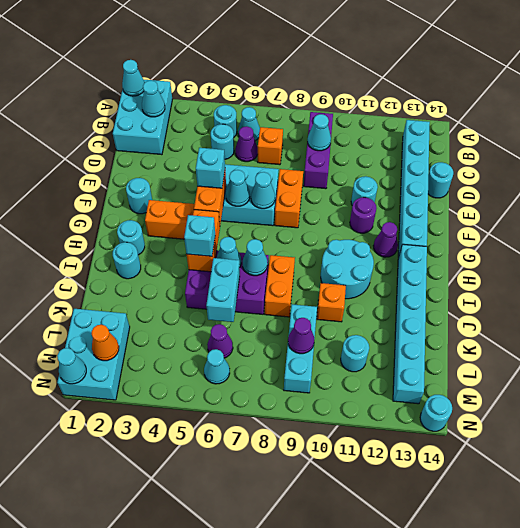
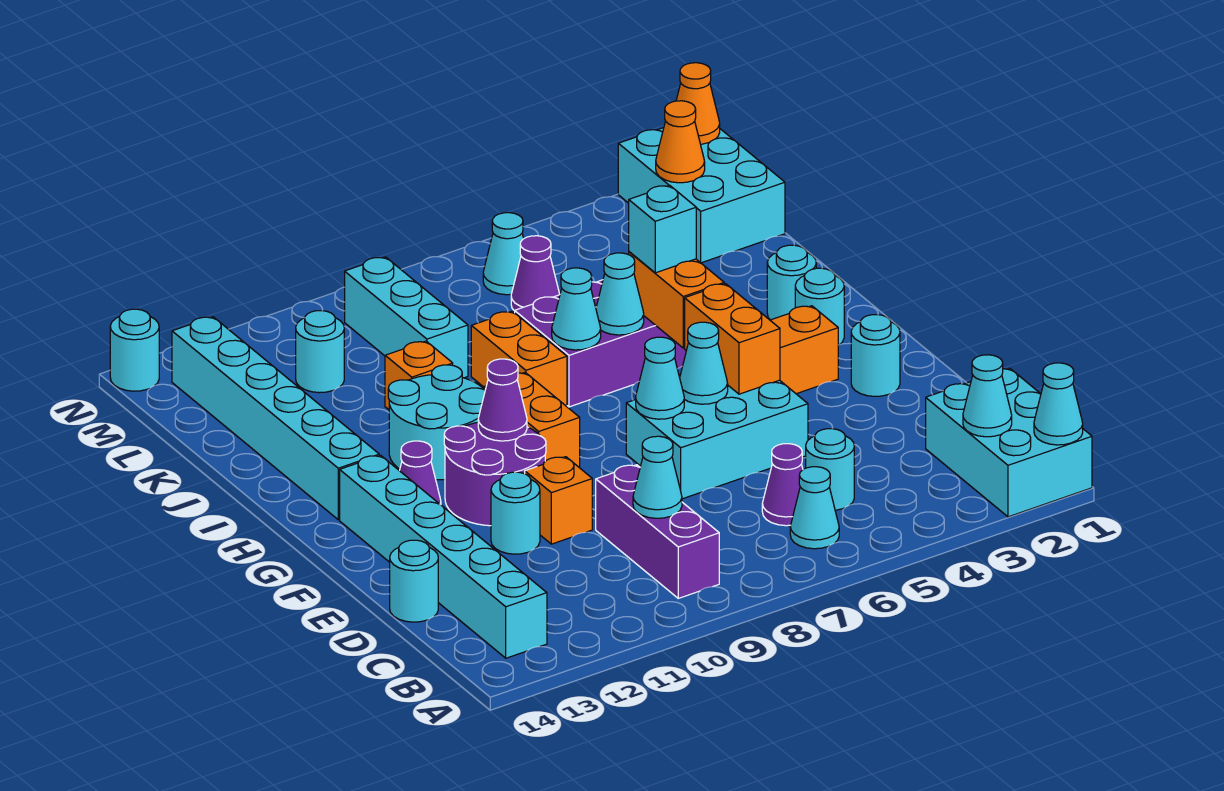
cyan 1x1 round brick [214,105,237,137] -> none
orange 1x1 brick [258,127,283,165] -> orange 1x1 brick moved to [525,457,592,544]
orange 1x2 brick [275,169,303,228] -> orange 1x2 brick moved to [484,373,580,468]
cyan 1x1 brick [196,148,225,188] -> none
purple 1x1 round brick [350,197,377,233] -> purple 2x2 round brick [444,422,546,526]
cyan 1x2 brick [206,258,240,322] -> none
purple 1x1 cone [288,318,314,354] -> purple 1x1 cone moved to [478,359,527,441]
cyan 1x1 cone [57,348,86,384] -> orange 1x1 cone [676,63,720,144]

